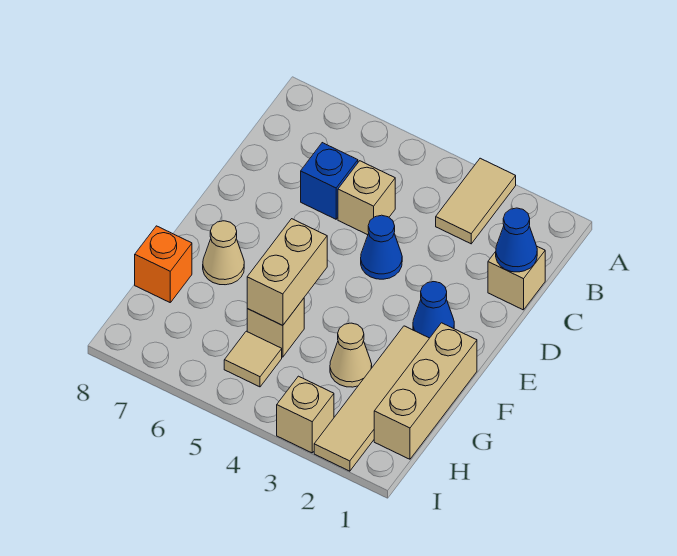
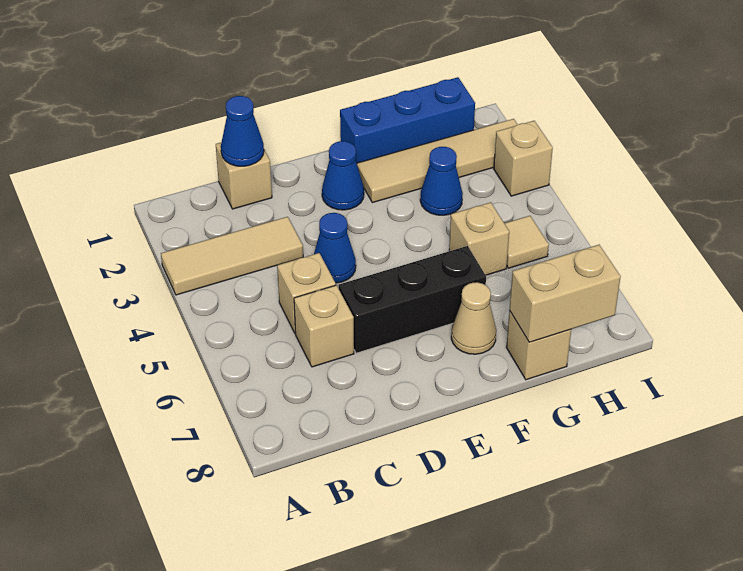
tan 1x2 tile [436,158,516,244] -> tan 1x3 tile [161,217,303,295]
blue 1x1 brick [301,143,358,219] -> tan 1x1 brick [294,285,354,367]
none -> black 1x3 brick [339,246,486,353]
tan 1x3 brick [374,323,477,459] -> blue 1x3 brick [340,77,475,163]
tan 1x2 brick [247,219,327,326] -> tan 1x2 brick moved to [509,245,621,342]
tan 1x1 cone [330,323,372,387] -> blue 1x1 cone [420,147,463,215]
orange 1x1 brick [135,226,192,302] -> tan 1x1 brick [506,311,571,380]

